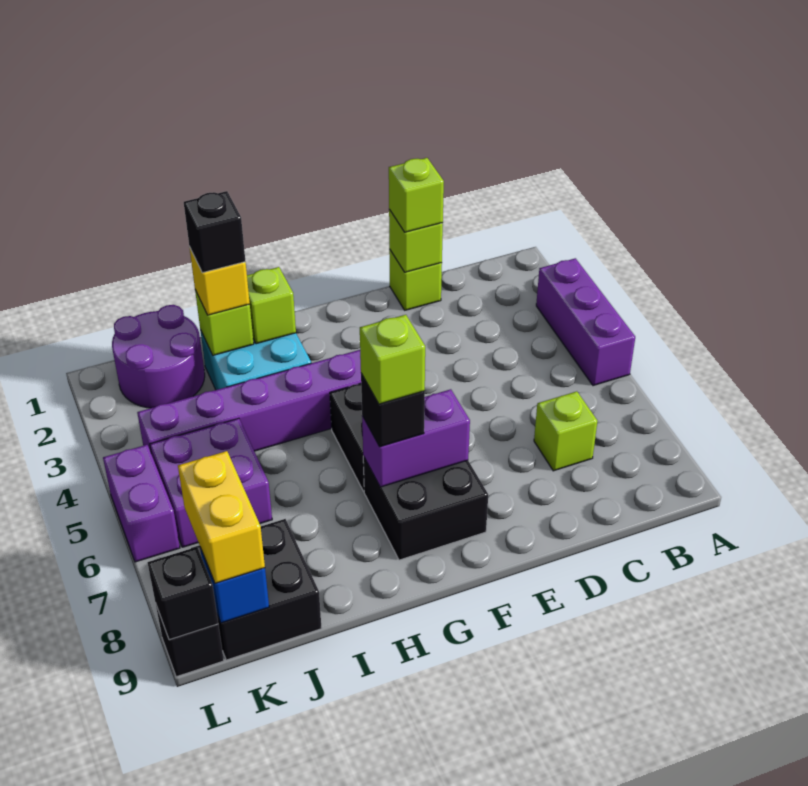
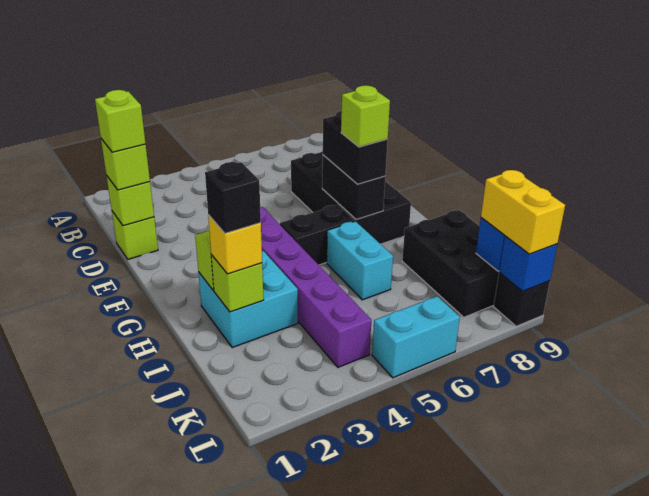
purple 1x3 brick [536,258,635,386] -> none
lime 1x1 brick [534,391,597,471] -> lime 1x1 brick moved to [95,90,146,152]
black 2x2 brick [363,456,488,560] -> black 2x4 brick [291,152,411,244]
purple 1x2 brick [362,389,470,487] -> black 1x2 brick [322,155,385,220]
black 1x1 brick [361,373,425,447] -> black 1x2 brick [323,111,388,184]
none -> cyan 1x2 brick [327,221,393,300]
purple 2x2 round brick [112,305,205,408] -> none
purple 2x2 brick [150,418,272,547] -> none
black 2x2 brick [192,519,321,660] -> black 2x3 brick [402,210,499,317]
yellow 1x2 brick [178,451,265,583] -> yellow 1x2 brick turned to [481,170,565,254]
purple 1x2 brick [103,445,180,562] -> cyan 1x2 brick [372,296,460,378]
black 1x1 brick [147,547,218,640] -> blue 1x1 brick [499,236,557,291]

